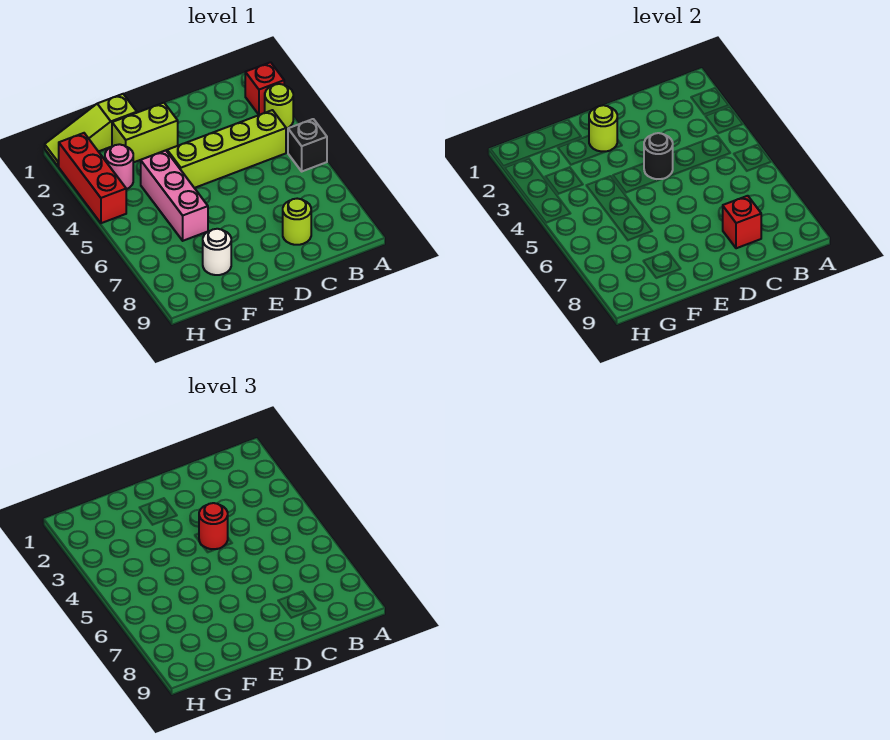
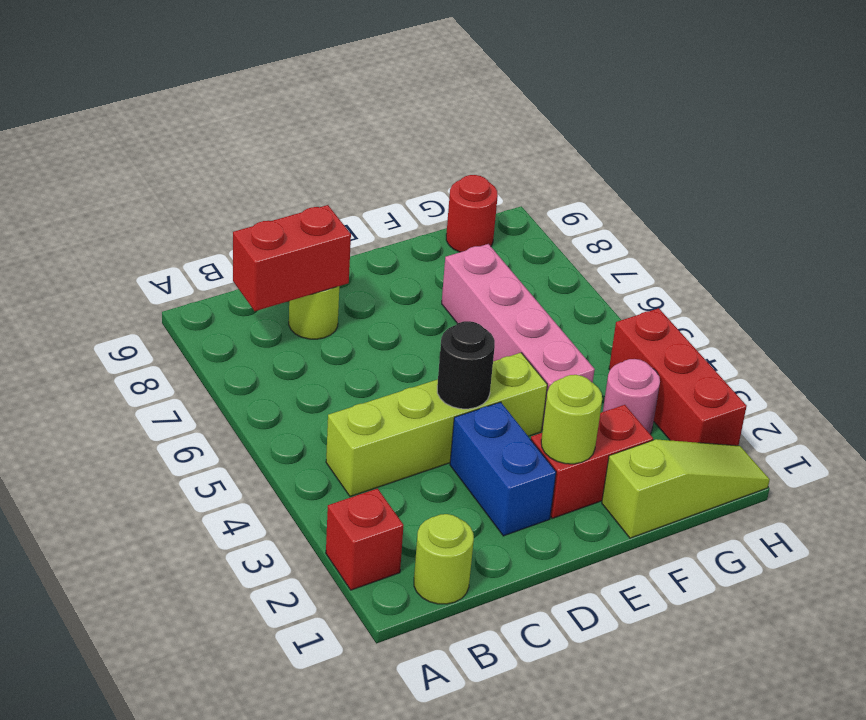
lime 1x1 round brick [265,84,293,129] -> lime 1x1 round brick moved to [414,514,474,604]
black 1x1 brick [288,119,327,171] -> none
red 1x1 brick [723,196,761,248] -> red 1x2 brick [233,205,351,311]
none -> blue 1x2 brick [450,402,556,536]
red 1x1 round brick [199,503,228,549] -> red 1x1 round brick moved to [446,175,498,252]
lime 1x2 brick [112,103,178,163] -> red 1x2 brick [531,405,653,518]
pink 1x3 brick [141,150,208,241] -> pink 1x4 brick [442,244,595,429]
white 1x1 round brick [203,229,231,275] -> none

